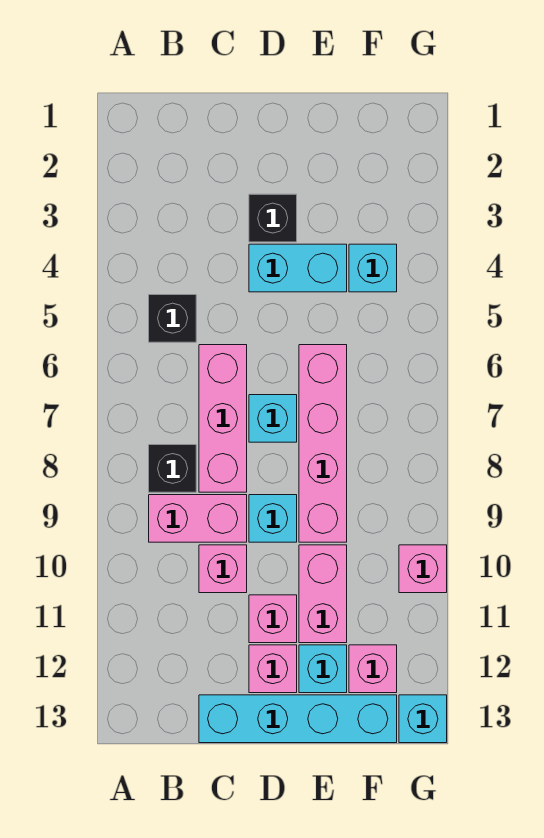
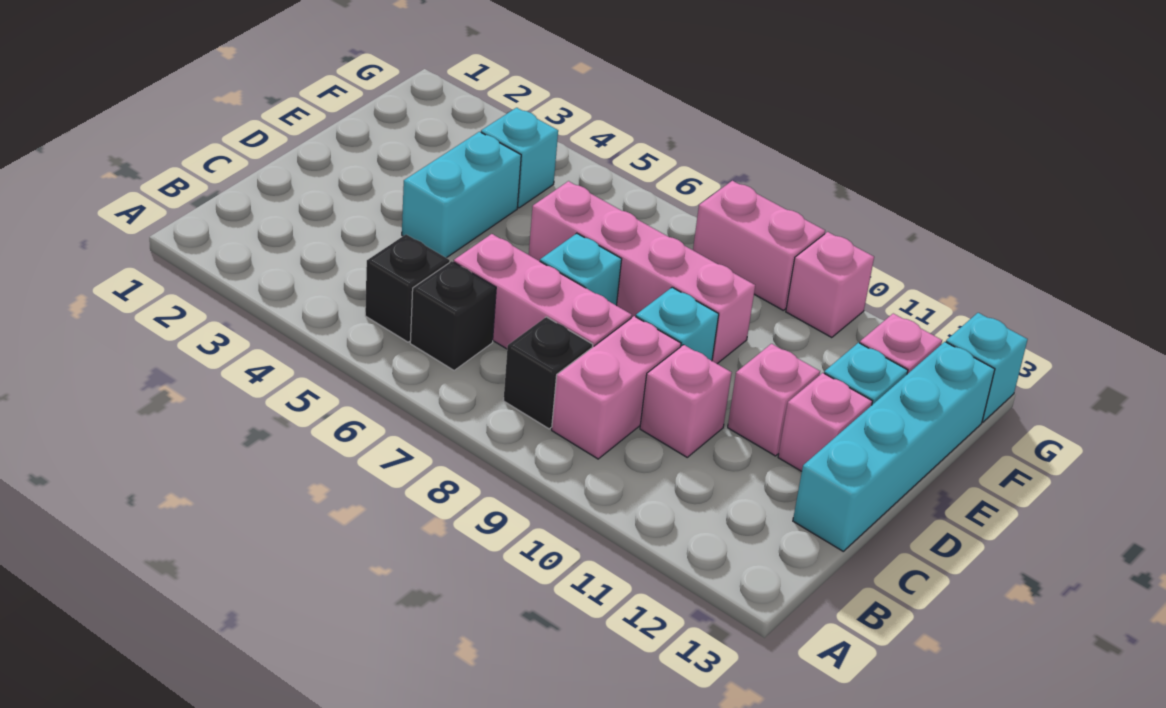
black 1x1 brick [249,194,297,242] -> black 1x1 brick moved to [410,261,496,370]
pink 1x2 brick [299,545,347,643] -> pink 1x2 brick moved to [693,181,825,310]

